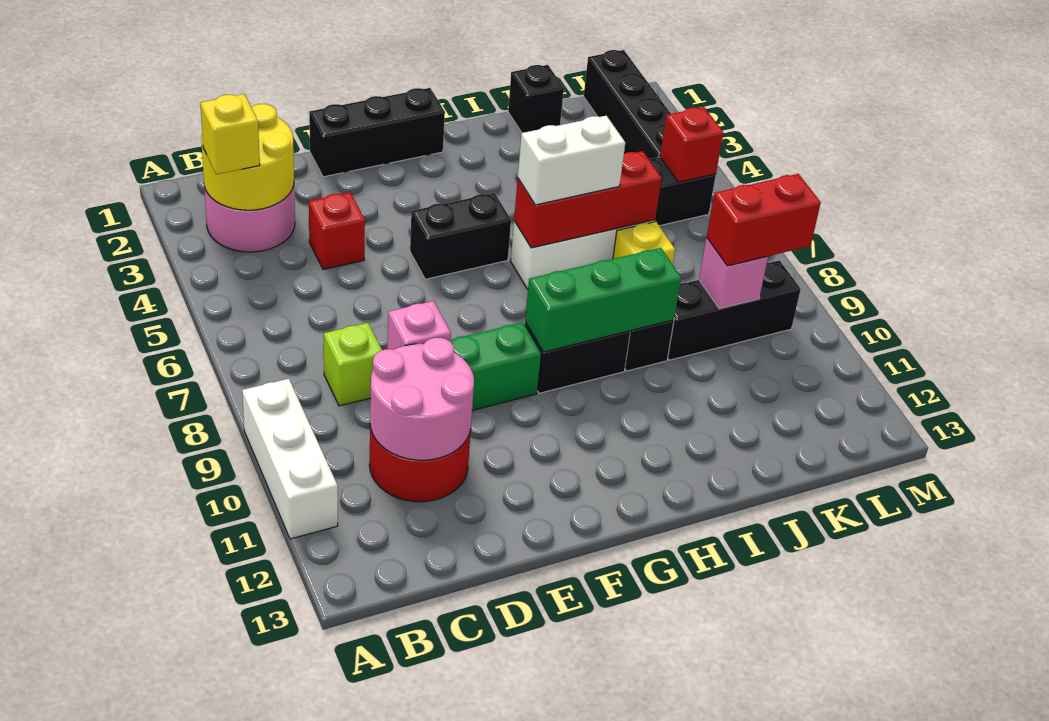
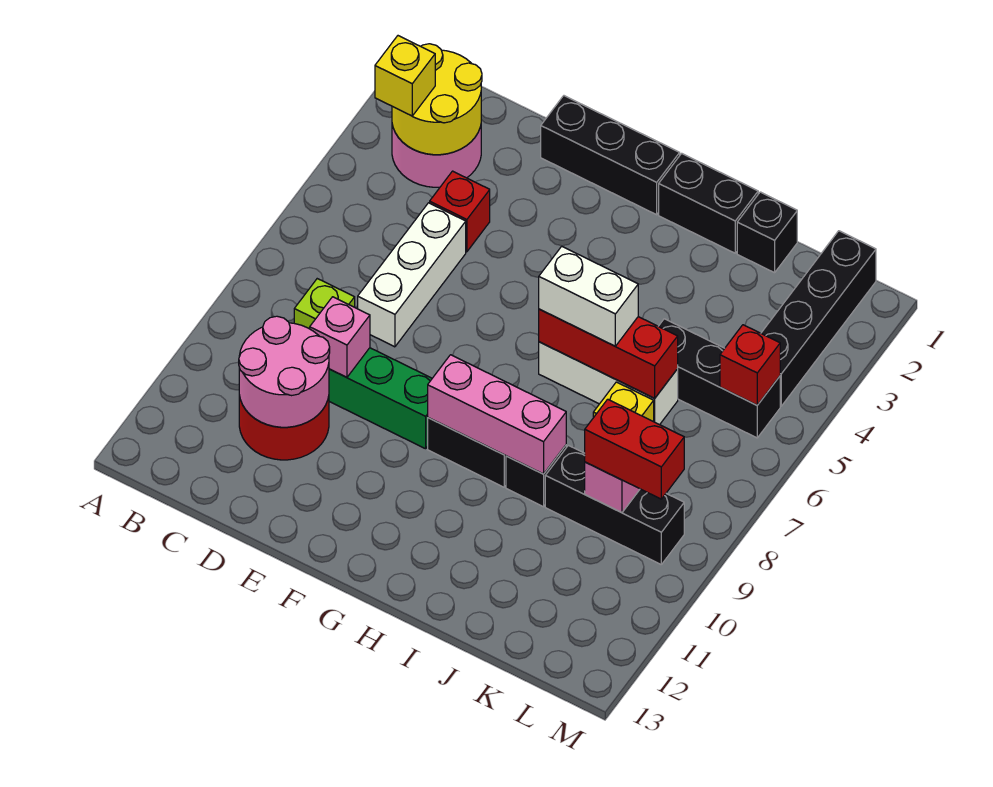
white 1x3 brick [242,379,338,539] -> white 1x3 brick moved to [358,203,466,347]
black 1x2 brick [410,193,511,279] -> black 1x2 brick moved to [659,153,758,253]
green 1x3 brick [525,248,681,352] -> pink 1x3 brick [428,355,566,474]

